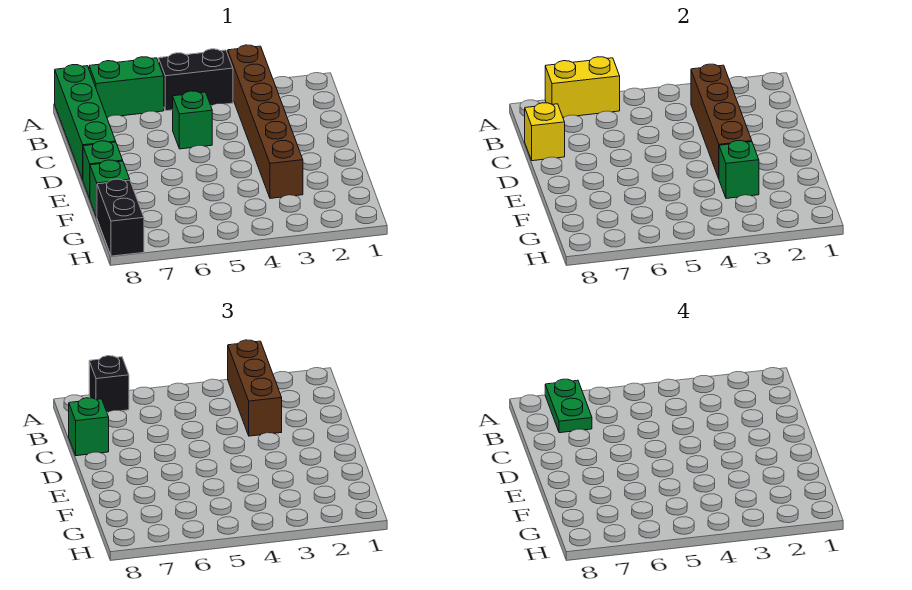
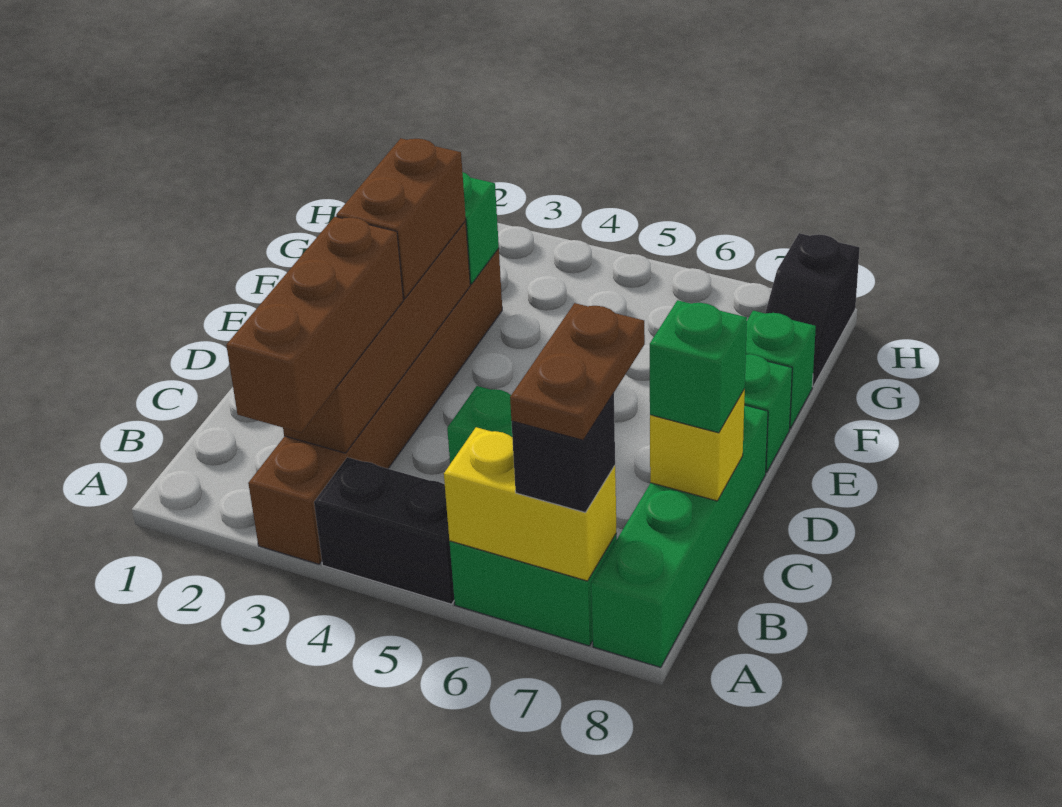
green 1x2 plate [545,379,592,433] -> brown 1x2 plate [510,303,645,440]
none -> brown 1x2 brick [336,138,466,299]
black 1x2 brick [97,179,144,256] -> black 1x2 slope [765,233,860,387]

